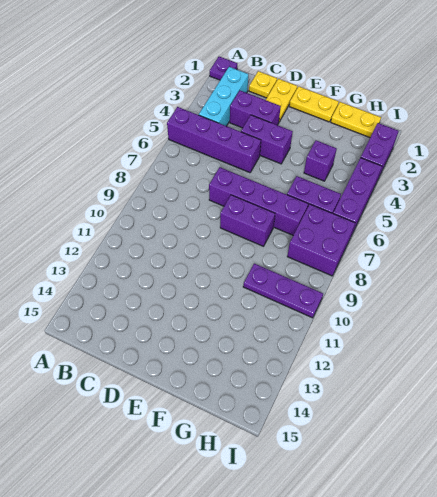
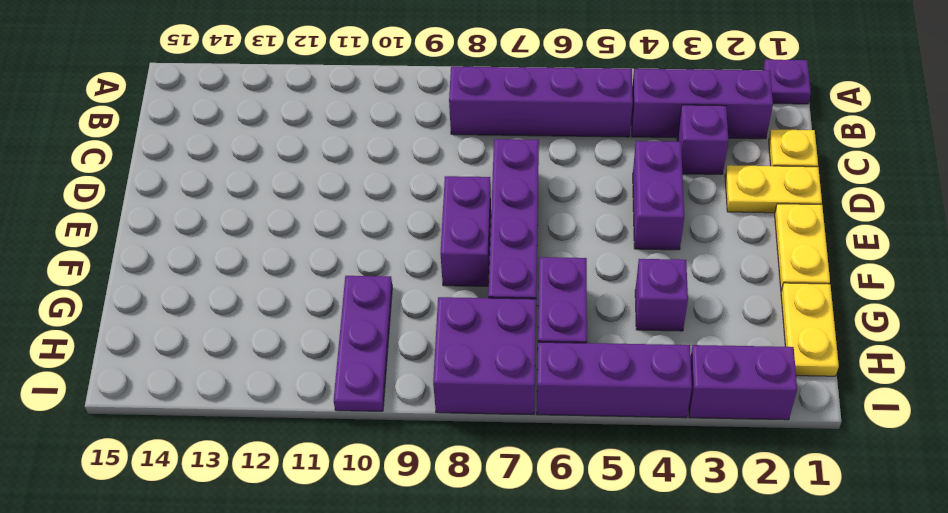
purple 1x4 brick [167,107,261,173] -> purple 1x4 brick turned to [449,67,633,137]
cyan 1x3 brick [199,67,248,126] -> purple 1x3 brick [631,69,773,139]
purple 1x2 brick [230,91,281,128] -> purple 1x1 brick [677,105,728,174]

